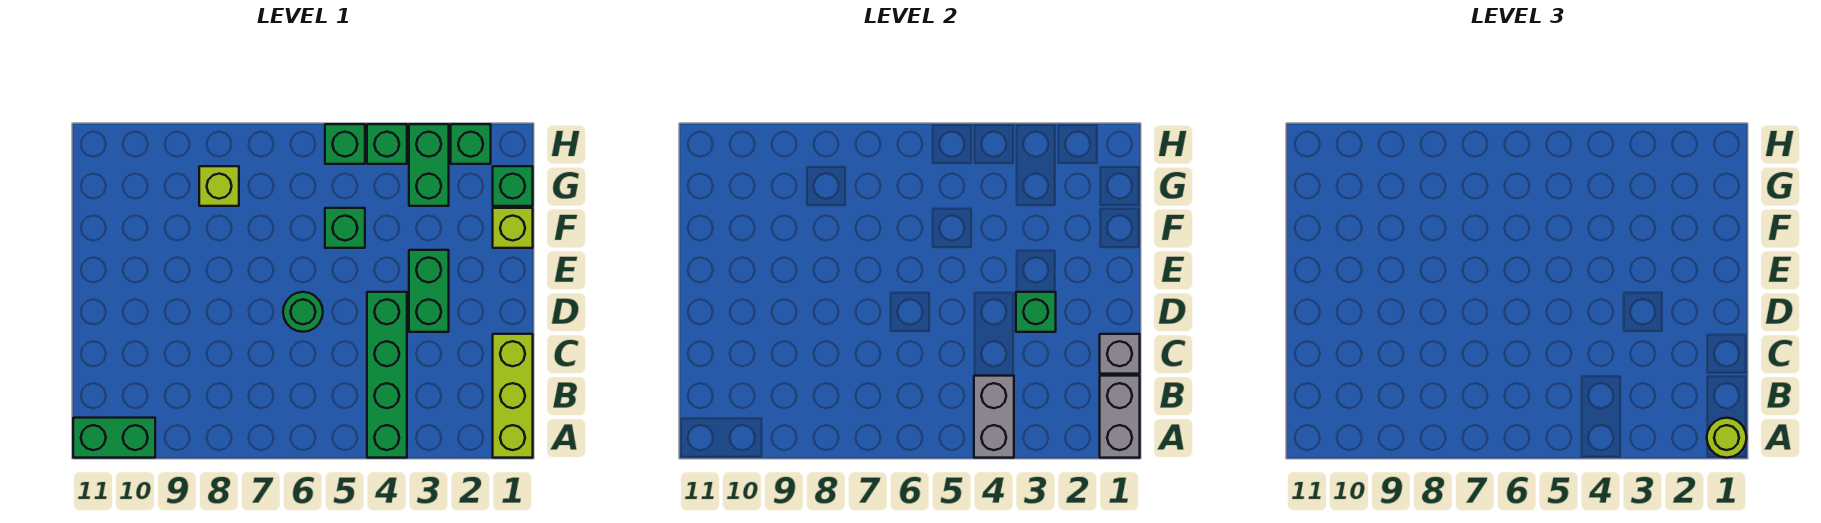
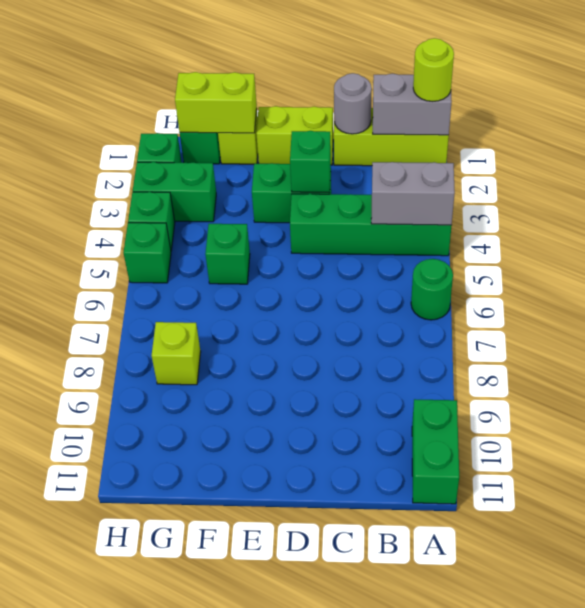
grey 1x1 brick [1100,334,1140,374] -> grey 1x1 round brick [334,73,372,134]
none -> lime 1x2 brick [256,106,333,165]
green 1x1 round brick [283,292,323,332] -> green 1x1 round brick moved to [411,259,453,320]
none -> lime 1x2 brick [175,72,257,133]

